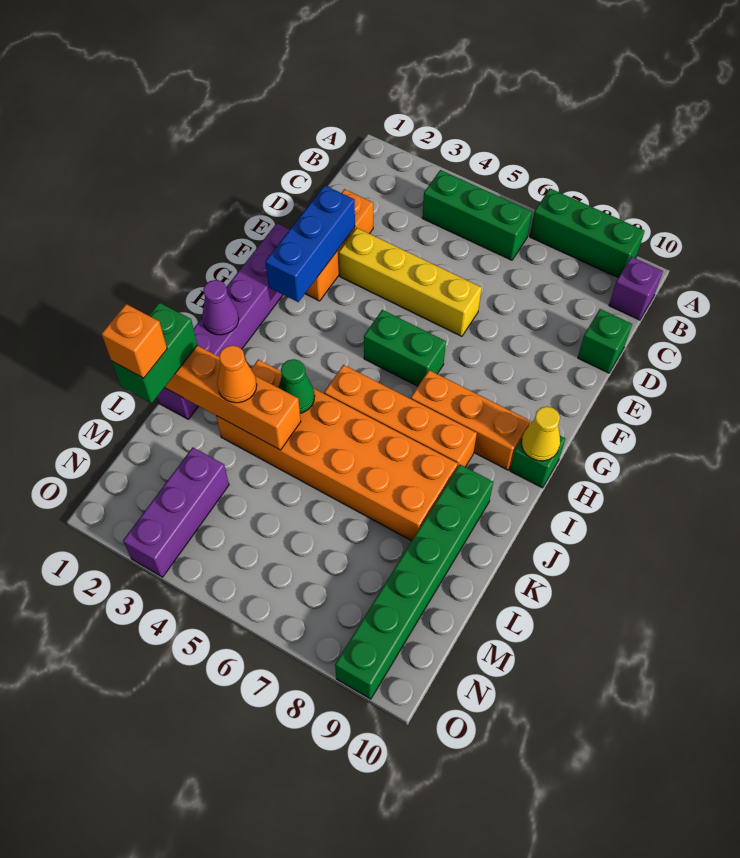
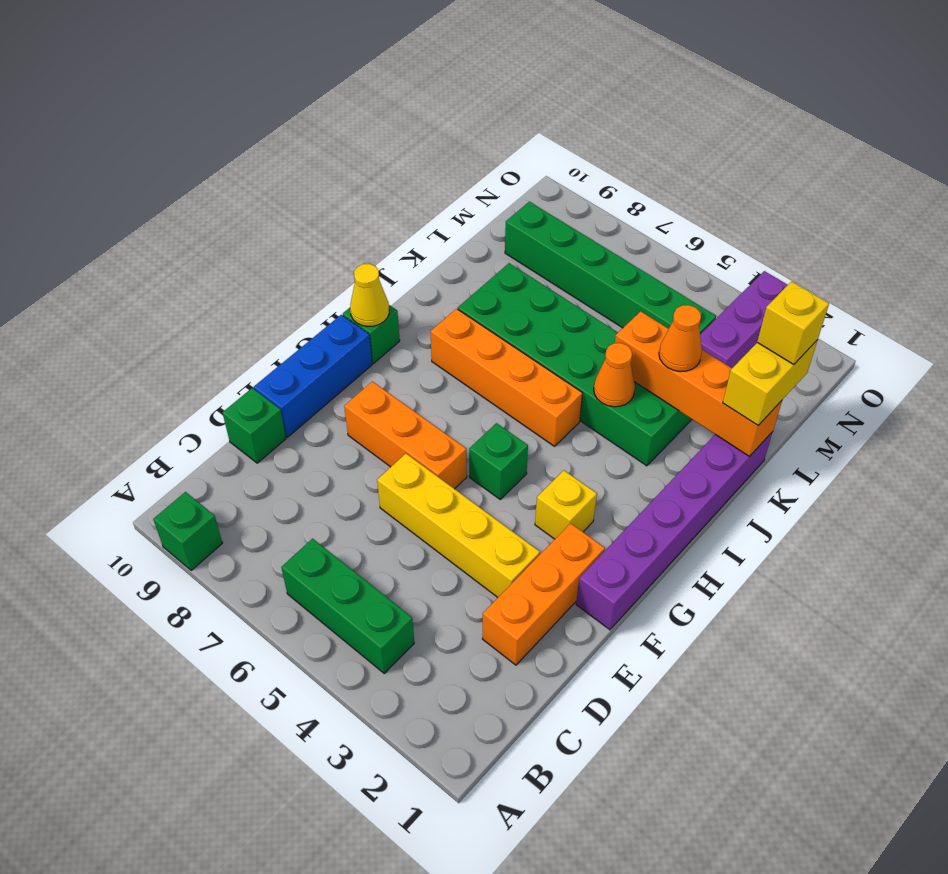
green 1x3 brick [530,189,644,278] -> green 1x1 brick [153,492,222,571]
purple 1x1 brick [609,257,663,320] -> none
blue 1x3 brick [265,185,355,302] -> blue 1x3 brick moved to [254,315,372,437]
none -> yellow 1x1 brick [535,470,597,539]
green 1x2 brick [364,310,446,386] -> green 1x1 brick [469,423,528,499]
orange 1x3 brick [411,370,530,470] -> orange 1x3 brick moved to [344,382,467,489]
purple 1x1 cone [202,280,239,335] -> none
orange 2x6 brick [216,360,458,541] -> green 2x6 brick [458,263,692,466]
green 1x1 cone [278,359,315,413] -> orange 1x1 cone [594,343,635,407]
green 1x6 brick [335,465,493,699] -> green 1x6 brick turned to [505,202,716,334]
green 1x2 brick [111,303,197,403] -> yellow 1x2 brick [723,340,818,425]
orange 1x1 brick [101,304,167,378] -> yellow 1x1 brick [757,281,829,365]

